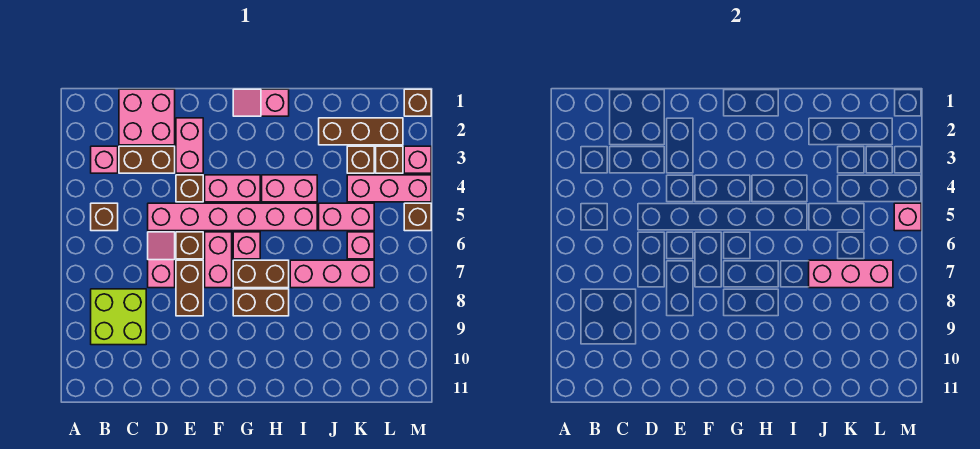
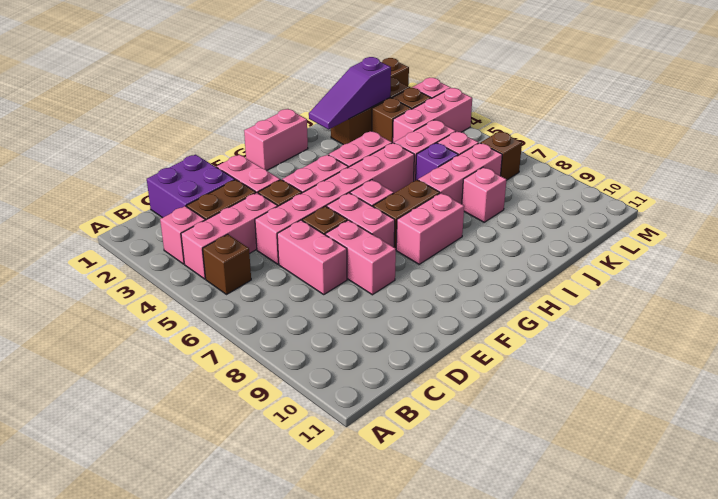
lime 2x2 brick [91,289,146,345] -> none
pink 2x2 brick [119,89,175,145] -> purple 2x2 brick [147,155,235,218]
pink 1x2 slope [148,232,175,288] -> pink 1x2 brick [277,220,347,294]
brown 1x2 brick [176,260,203,316] -> pink 1x2 brick [325,220,396,295]
pink 1x2 slope [233,89,289,116] -> pink 1x2 brick [244,109,308,171]
brown 1x2 brick [233,289,289,316] -> pink 1x2 brick [396,193,464,264]
none -> purple 1x3 slope [309,57,391,129]
none -> purple 1x1 brick [416,143,458,180]
pink 1x3 brick [809,260,893,288] -> pink 1x3 brick moved to [181,193,278,279]
brown 1x1 brick [404,203,431,231] -> brown 1x1 brick moved to [481,131,522,180]
pink 1x1 brick [894,203,921,231] -> pink 1x1 brick moved to [462,167,507,222]

